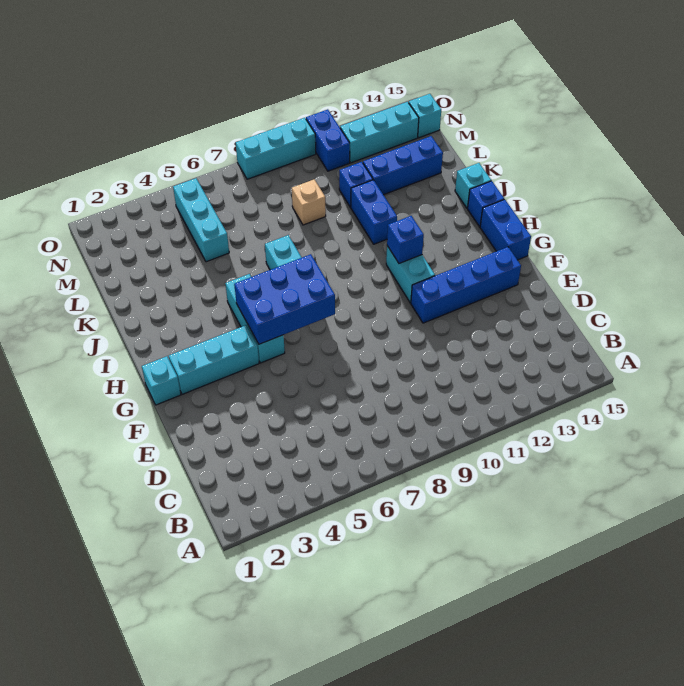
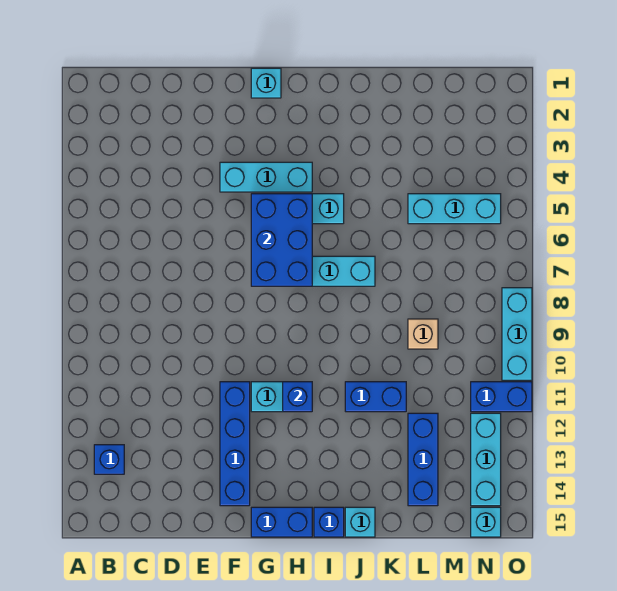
cyan 1x3 brick [169,325,259,394] -> cyan 1x3 brick turned to [220,162,312,192]
blue 1x1 brick [339,162,373,207] -> blue 1x1 brick moved to [94,445,124,474]

